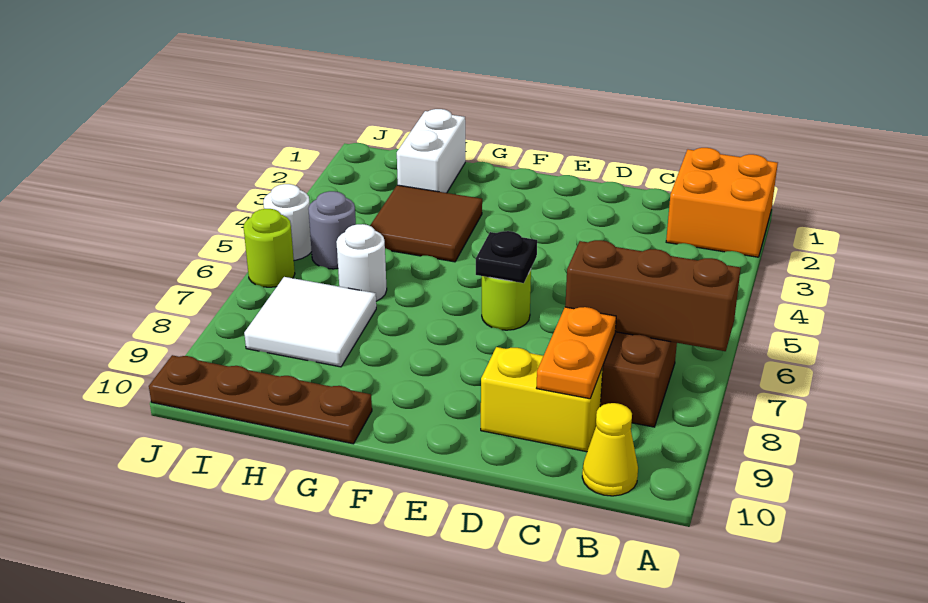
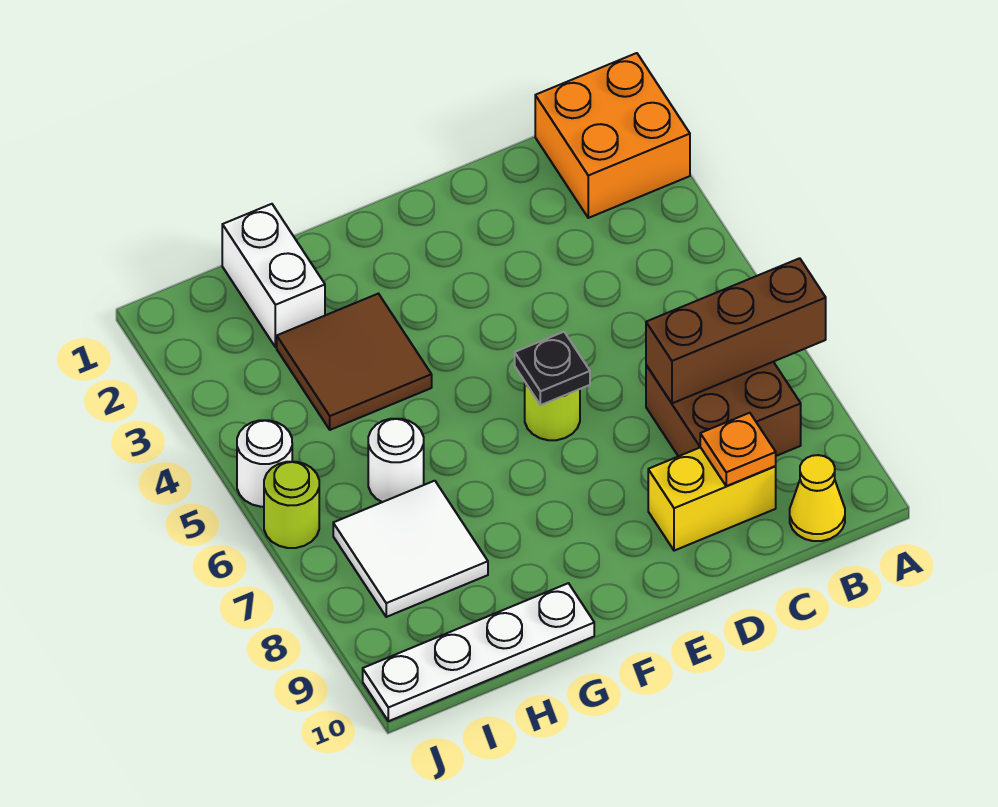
orange 1x2 plate [537,307,616,399] -> orange 1x1 plate [700,413,776,486]
brown 1x4 plate [149,355,372,444] -> white 1x4 plate [363,583,594,721]
grey 1x1 round brick [308,191,356,269] -> none

